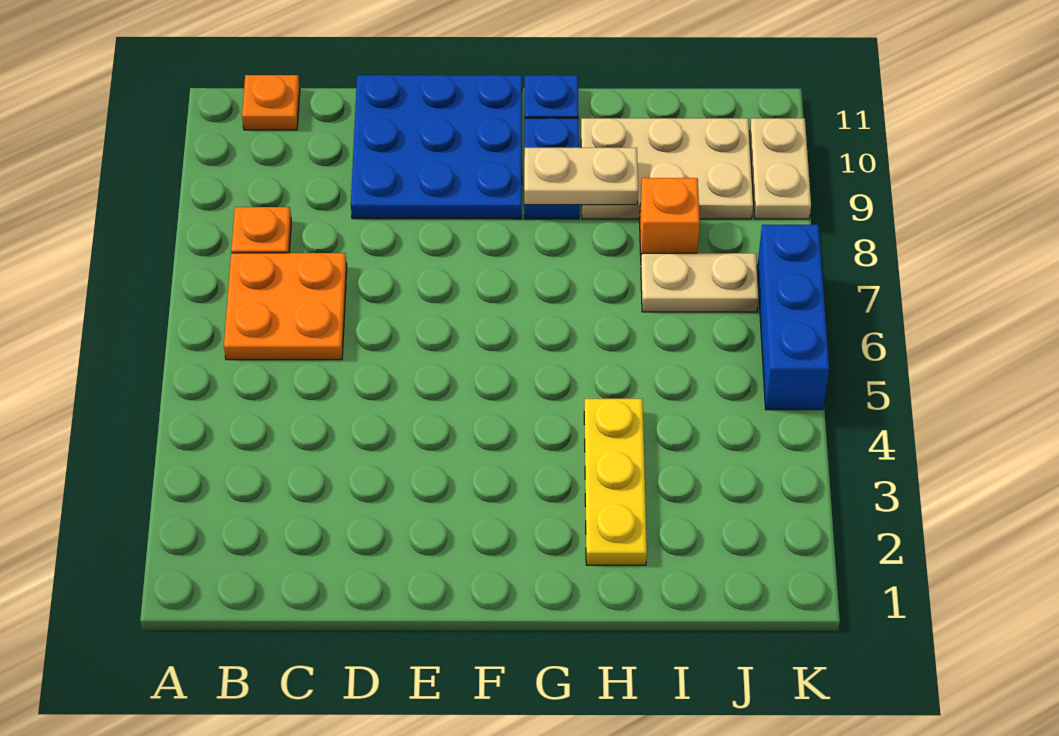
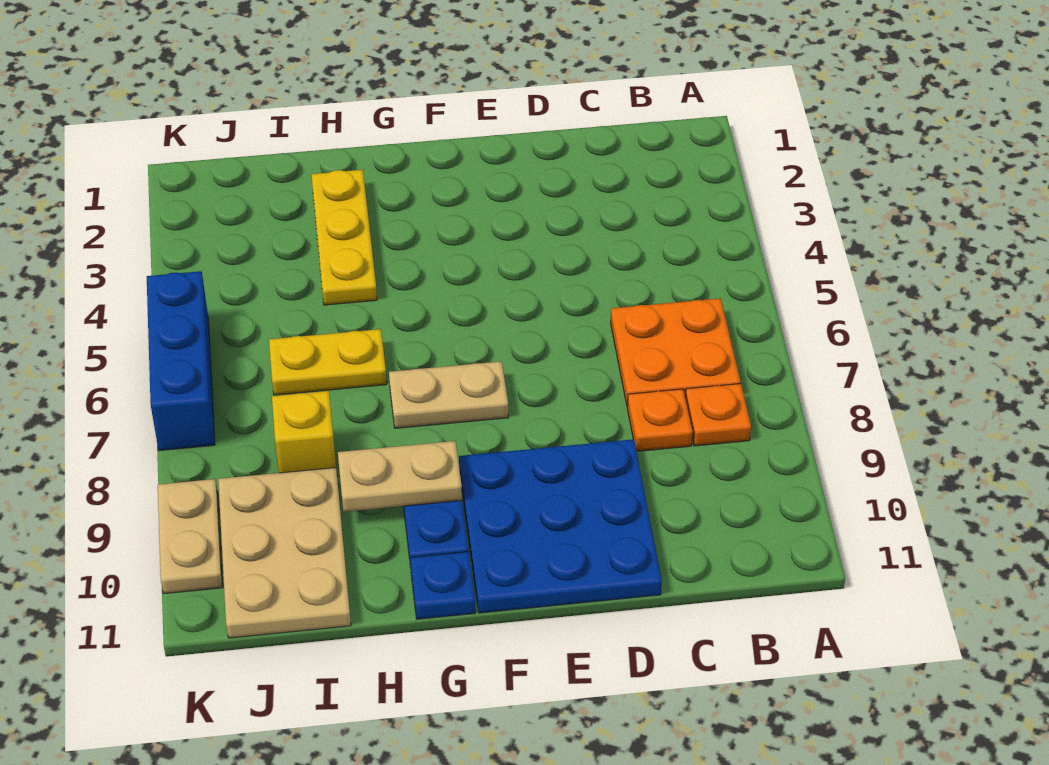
orange 1x1 plate [242,75,300,130] -> orange 1x1 plate moved to [627,389,692,451]
none -> yellow 1x2 plate [269,329,387,395]
tan 2x3 plate [581,118,753,219] -> tan 2x3 plate turned to [218,468,351,638]
tan 1x2 plate [641,253,759,312] -> tan 1x2 plate moved to [389,361,508,428]
orange 1x1 brick [640,178,700,255] -> yellow 1x1 brick [272,391,336,473]

